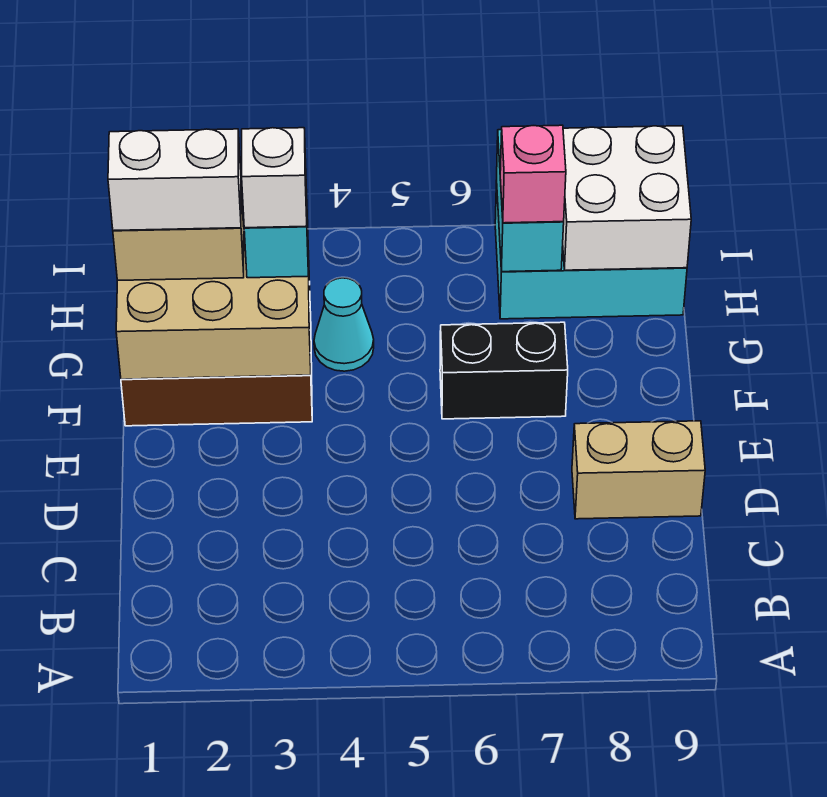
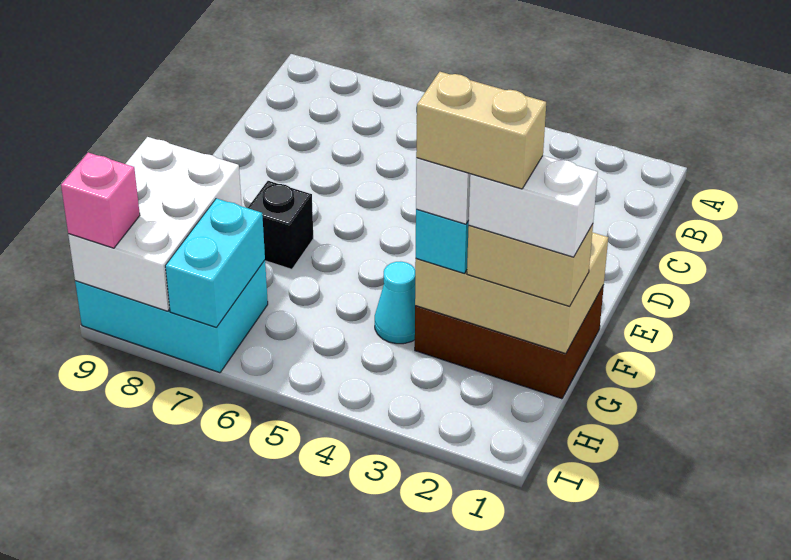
tan 1x2 brick [572,421,705,519] -> tan 1x2 brick moved to [416,72,546,189]
black 1x2 brick [440,322,568,419] -> black 1x1 brick [248,181,313,269]
pink 1x1 brick [500,125,566,223] -> pink 1x1 brick moved to [61,153,140,248]
white 2x2 brick [563,126,691,270] -> white 2x3 brick [68,137,242,311]

